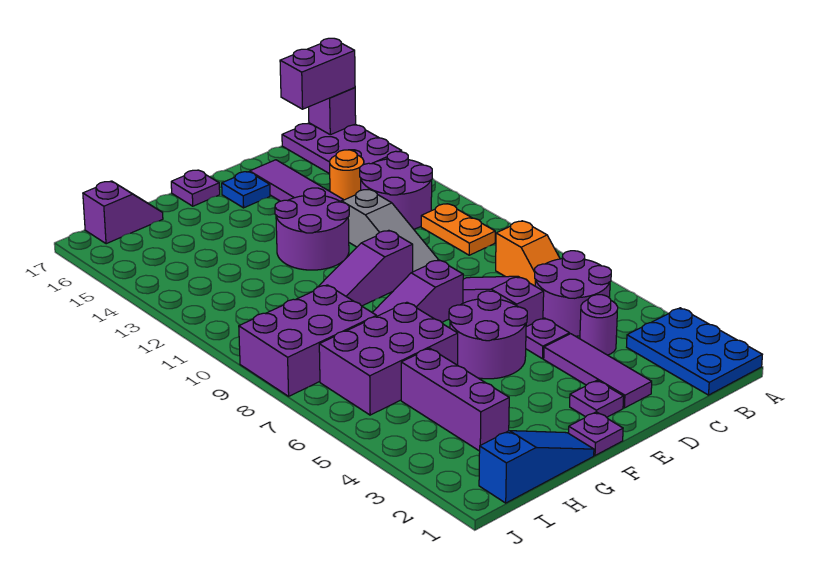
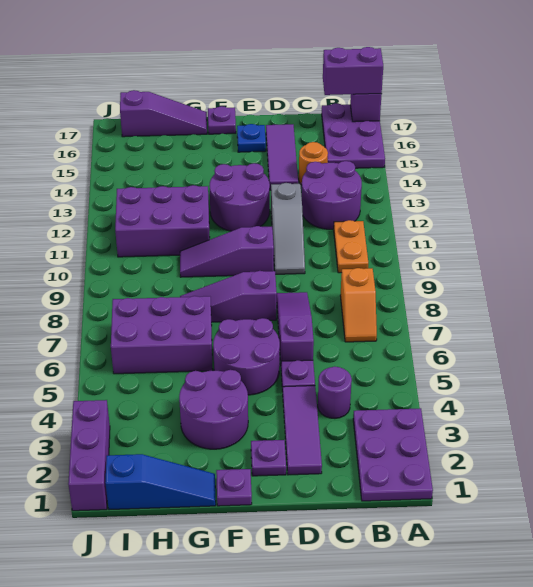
blue 2x3 plate [627,308,762,395] -> purple 2x3 plate [353,408,433,501]
purple 2x2 round brick [535,251,611,336] -> purple 2x2 round brick moved to [179,370,248,449]
purple 1x3 brick [401,348,509,451] -> purple 1x3 brick moved to [68,400,110,511]
purple 2x3 brick [239,285,376,396] -> purple 2x3 brick moved to [115,185,210,257]
purple 1x2 slope [83,181,163,244] -> purple 1x3 slope [120,90,207,137]

